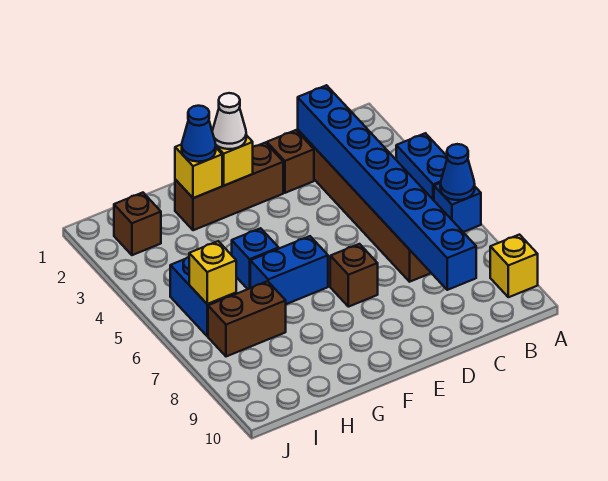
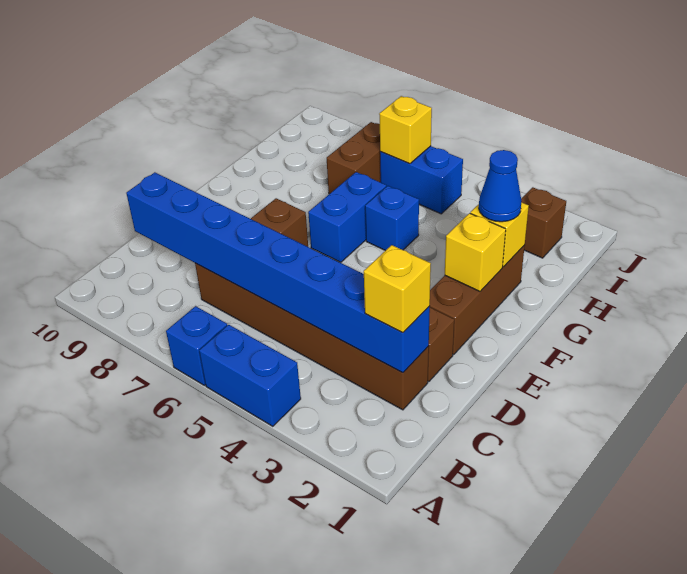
blue 1x1 cone [440,144,475,200] -> none
yellow 1x1 brick [490,235,538,297] -> yellow 1x1 brick moved to [364,245,431,333]
white 1x1 cone [212,93,246,149] -> none

